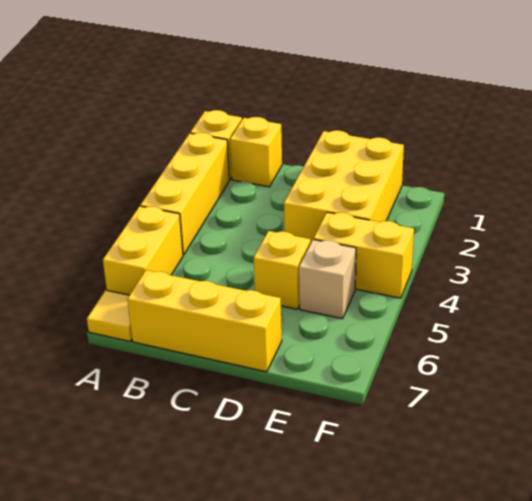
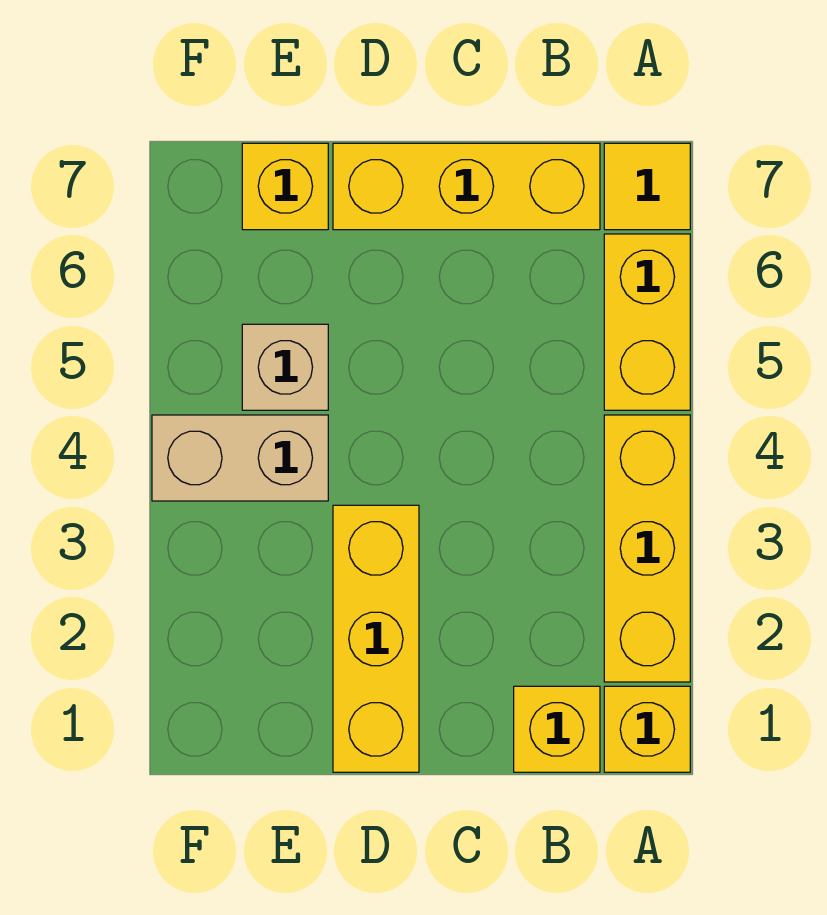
yellow 2x3 brick [284,131,404,242] -> yellow 1x3 brick [333,505,419,772]
yellow 1x1 brick [254,231,311,309] -> yellow 1x1 brick moved to [242,143,328,230]
yellow 1x2 brick [314,212,414,298] -> tan 1x2 brick [152,415,328,501]

